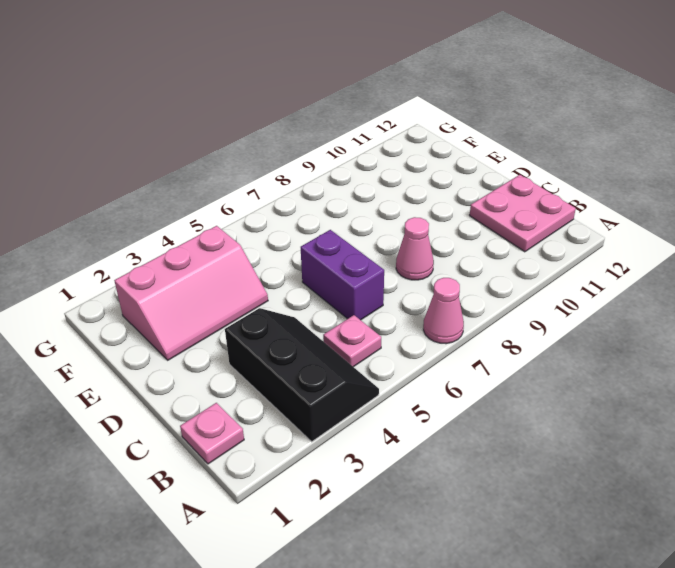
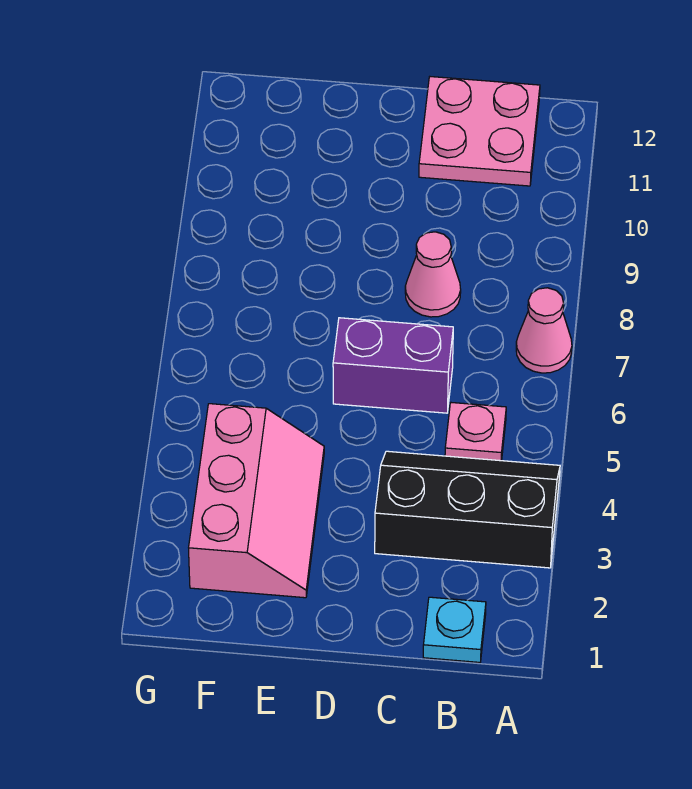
pink 1x1 plate [180,403,244,464] -> cyan 1x1 plate [423,597,486,662]

